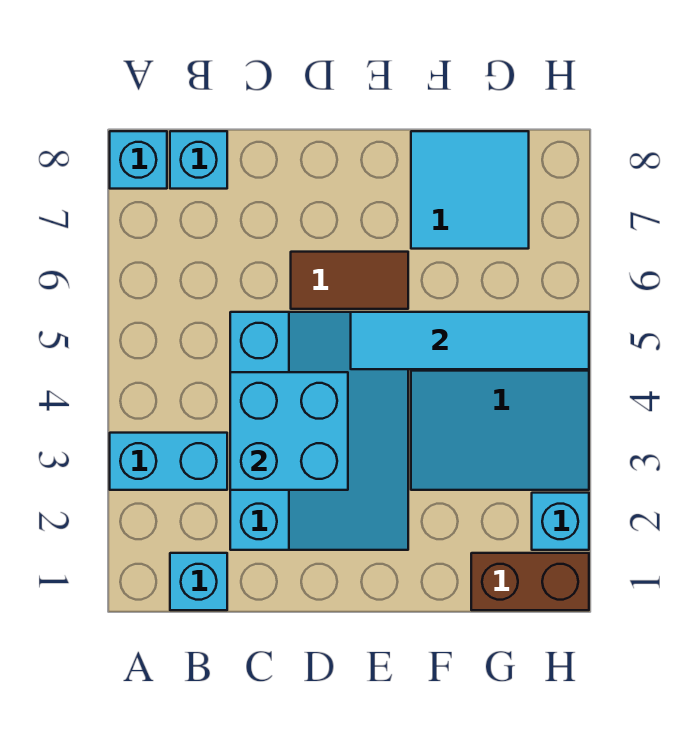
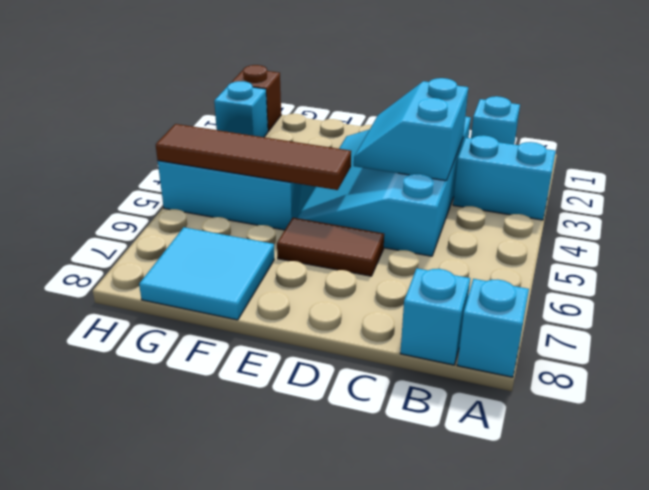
cyan 2x2 brick [230,372,348,490] -> cyan 2x2 slope [354,78,468,181]
cyan 1x4 tile [351,312,589,369] -> brown 1x4 tile [156,124,351,190]
brown 1x2 brick [471,553,589,610] -> brown 1x1 brick [231,65,281,131]

